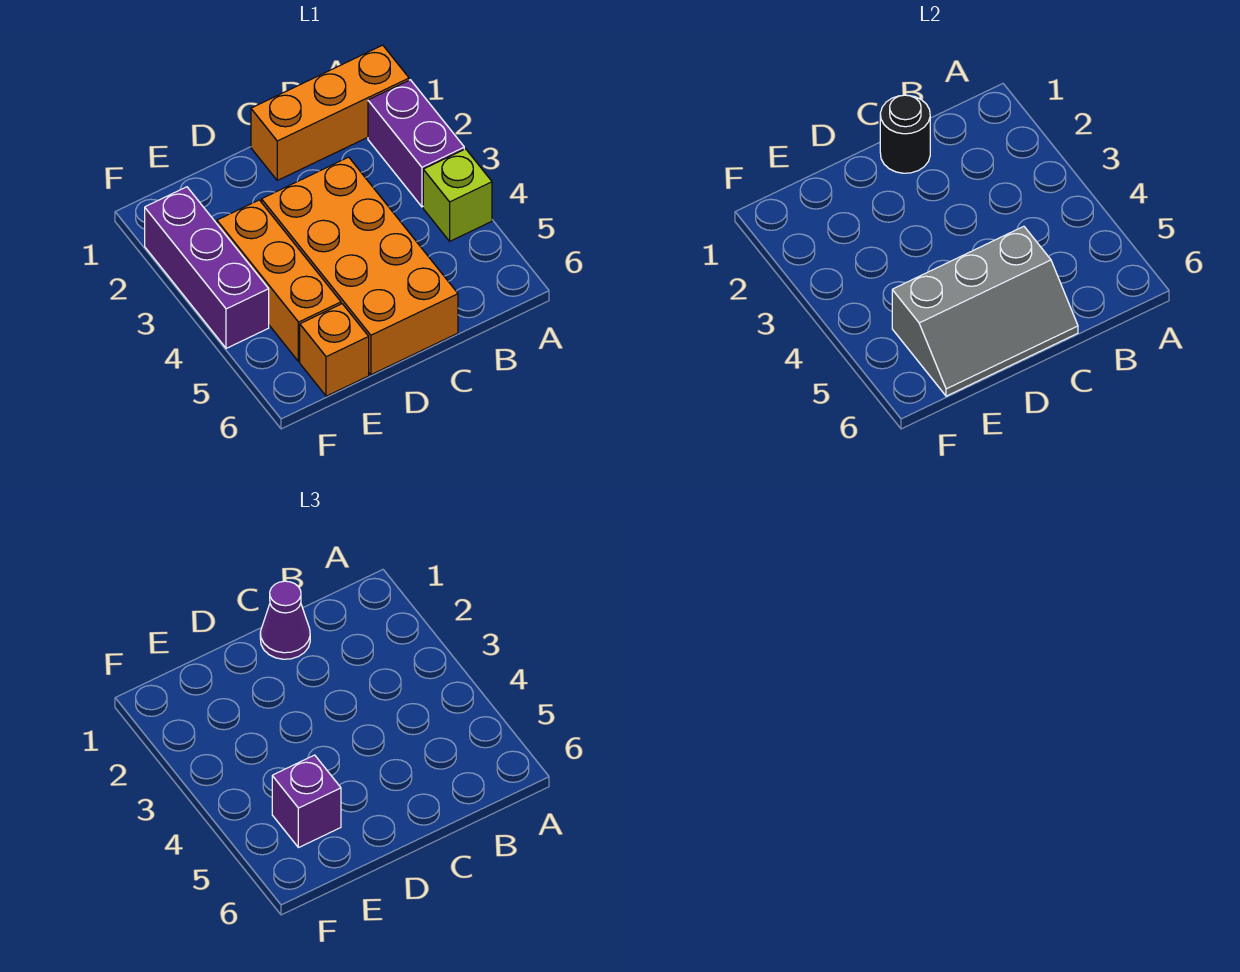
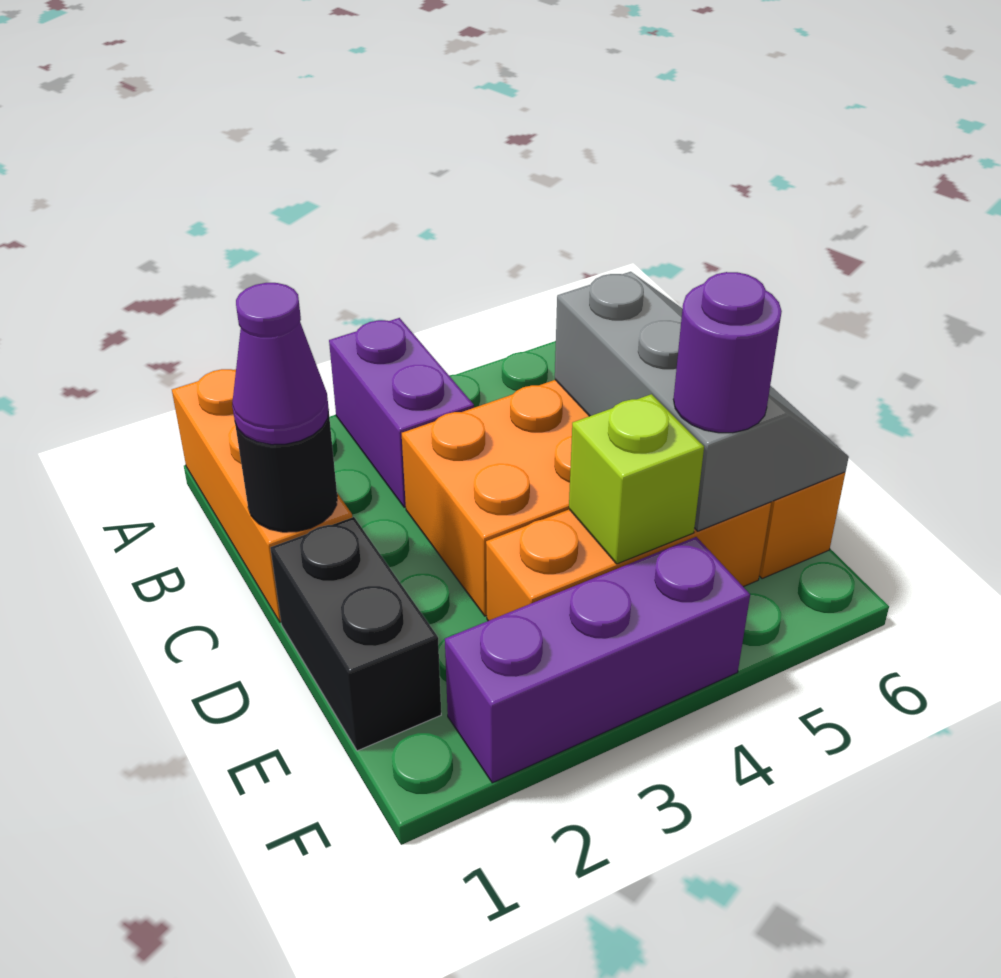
purple 1x2 brick [368,80,464,207] -> purple 1x2 brick turned to [329,318,474,507]
lime 1x1 brick [423,149,492,241] -> lime 1x1 brick moved to [569,394,704,564]
none -> black 1x2 brick [270,517,441,751]
purple 1x1 brick [272,755,341,848] -> purple 1x1 round brick [673,272,782,433]

